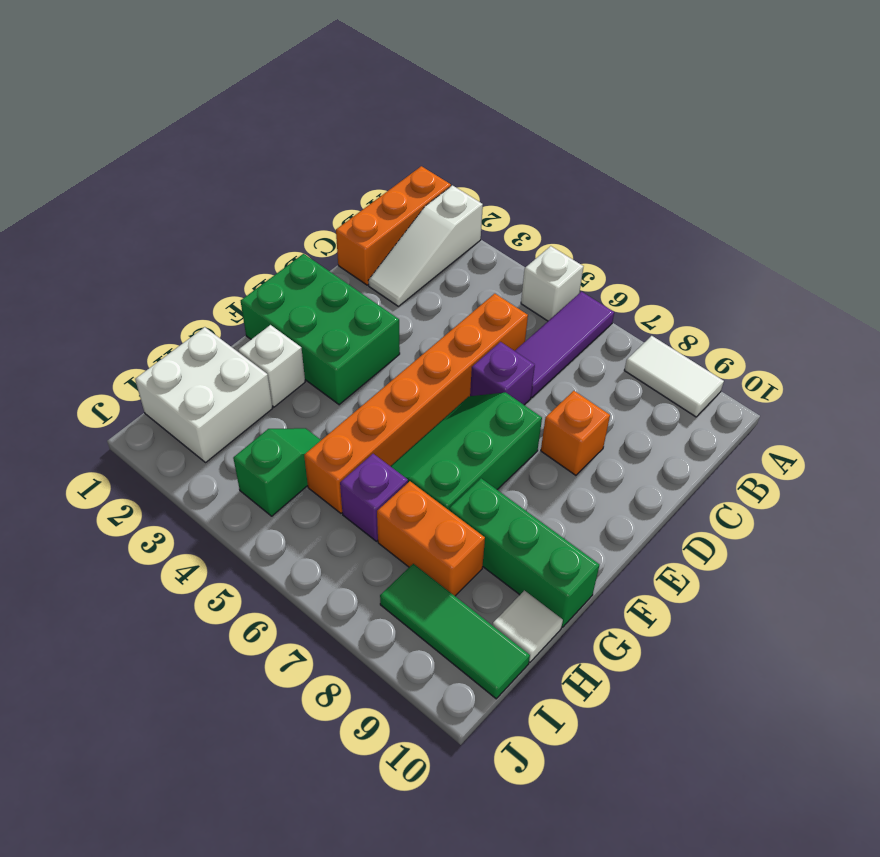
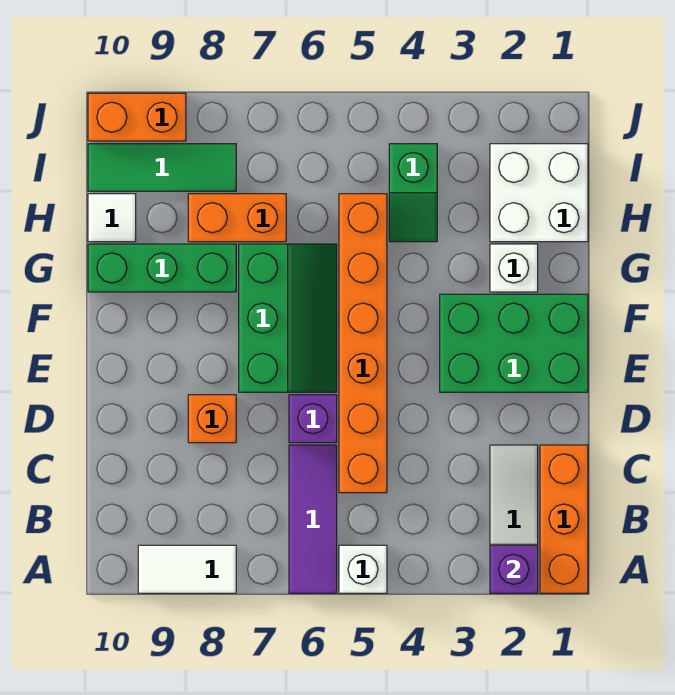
purple 1x1 brick [340,454,408,541] -> purple 1x1 brick moved to [490,545,538,593]
none -> orange 1x2 brick [88,93,186,141]

